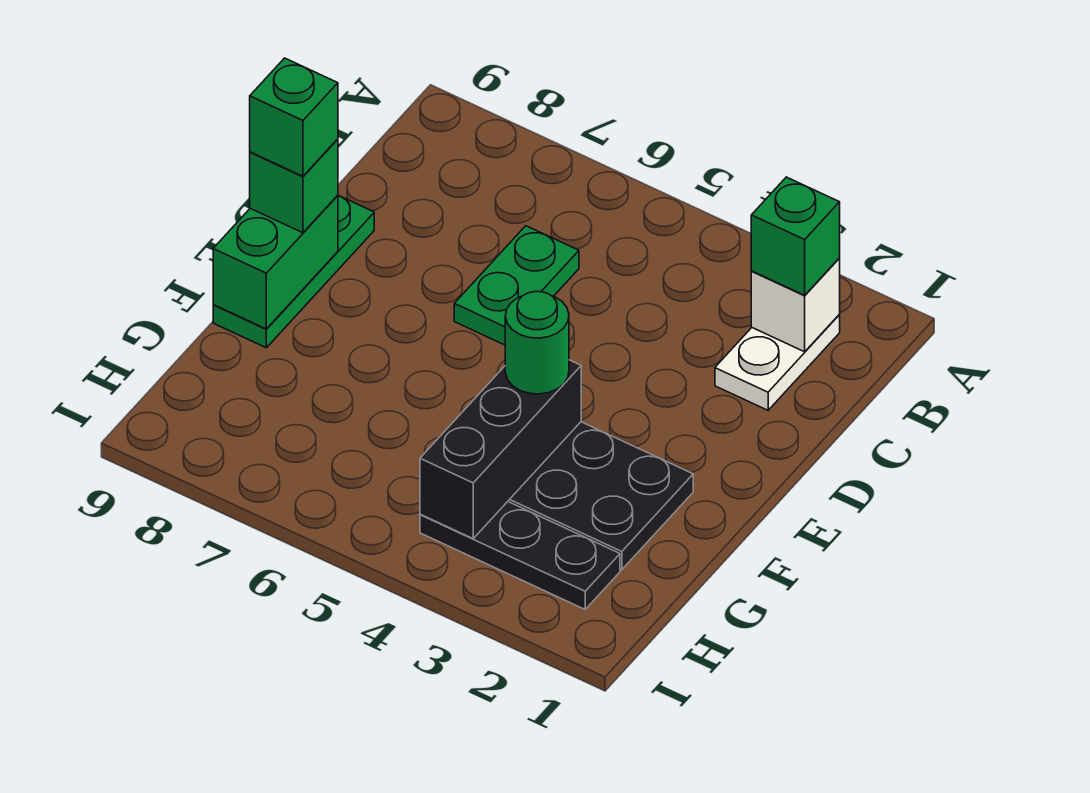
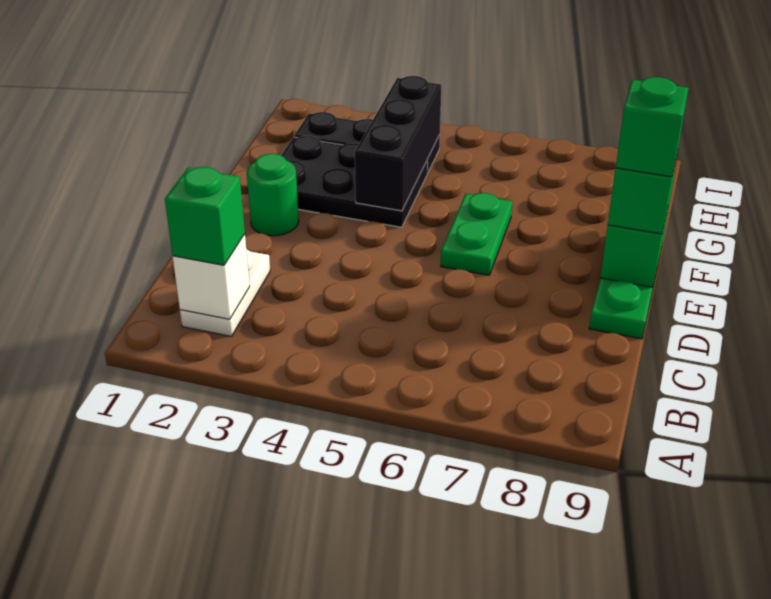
green 1x2 plate [454,226,579,345] -> green 1x2 plate moved to [441,193,512,275]
green 1x1 round brick [505,292,569,394] -> green 1x1 round brick moved to [247,154,299,236]

